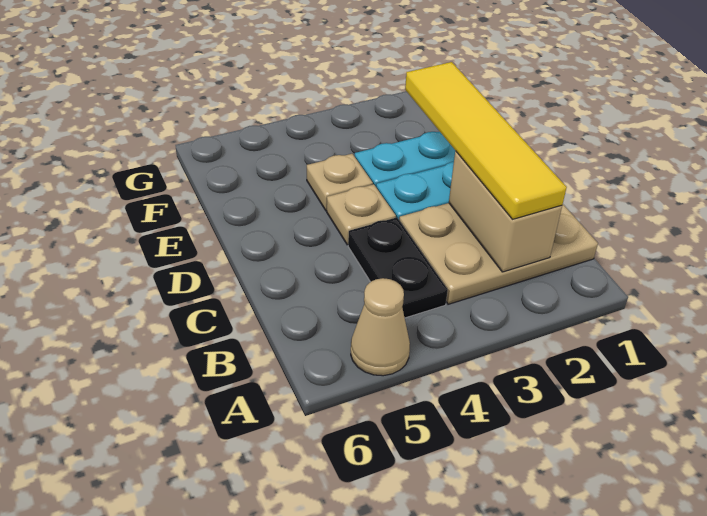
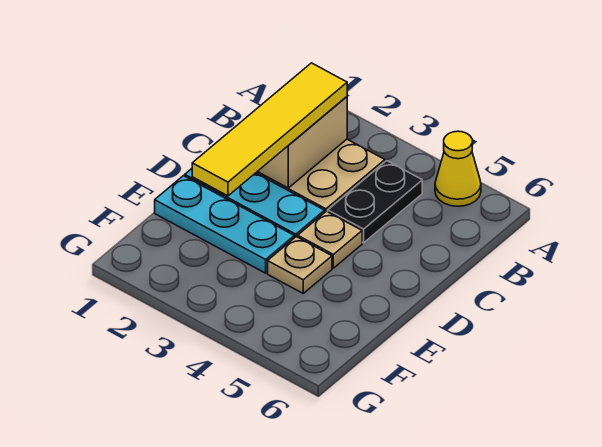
tan 1x1 cone [351,278,410,376] -> yellow 1x1 cone [435,131,481,206]

